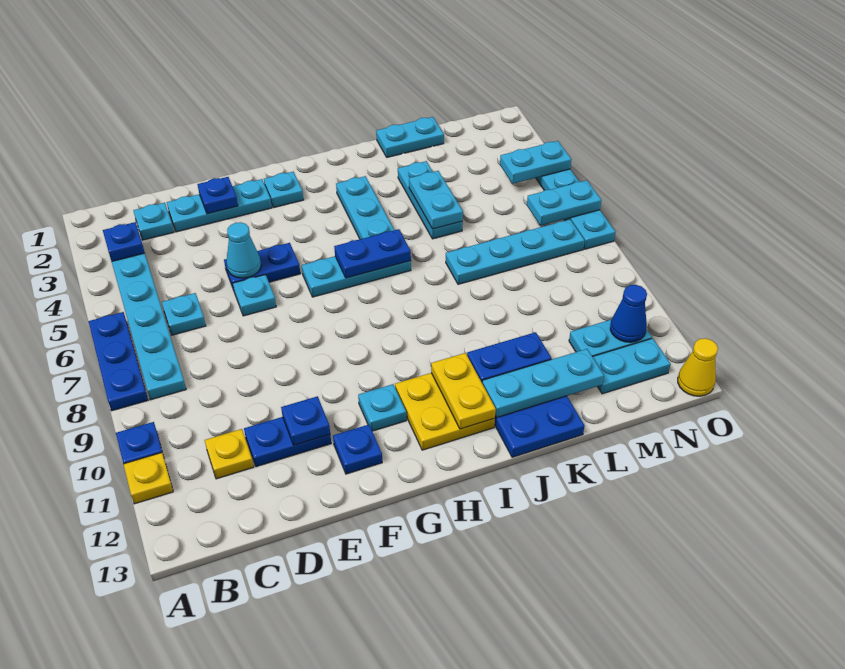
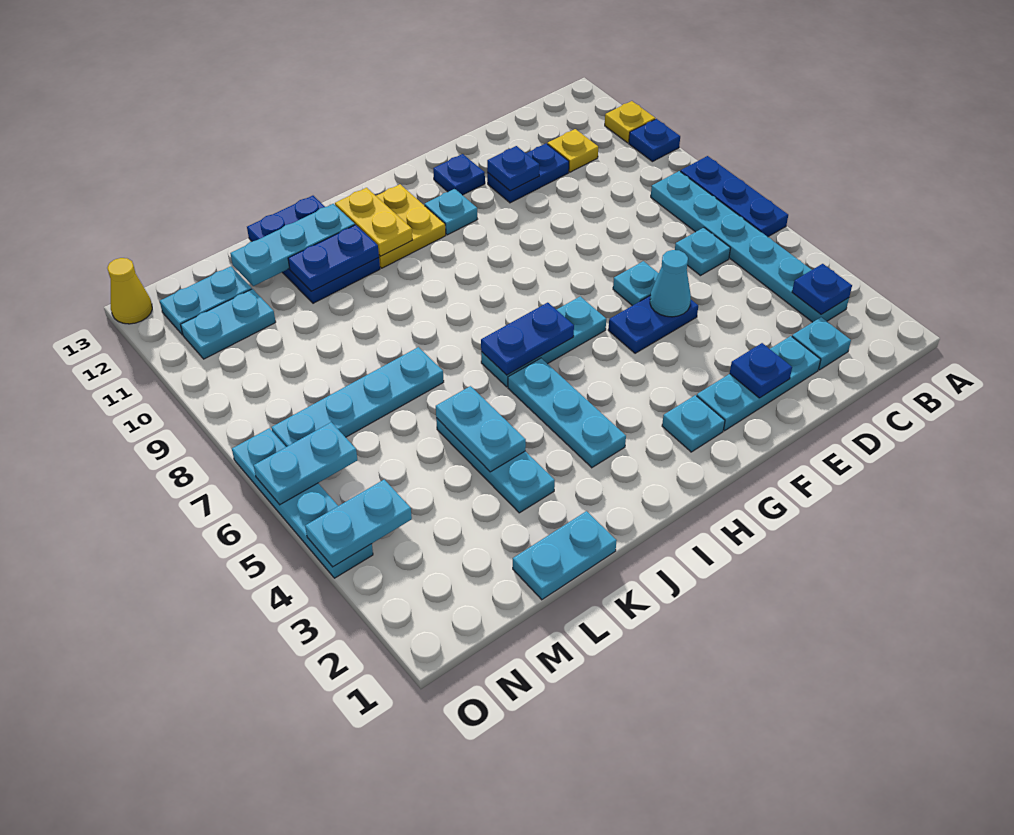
blue 1x1 cone [610,285,647,342] -> none

